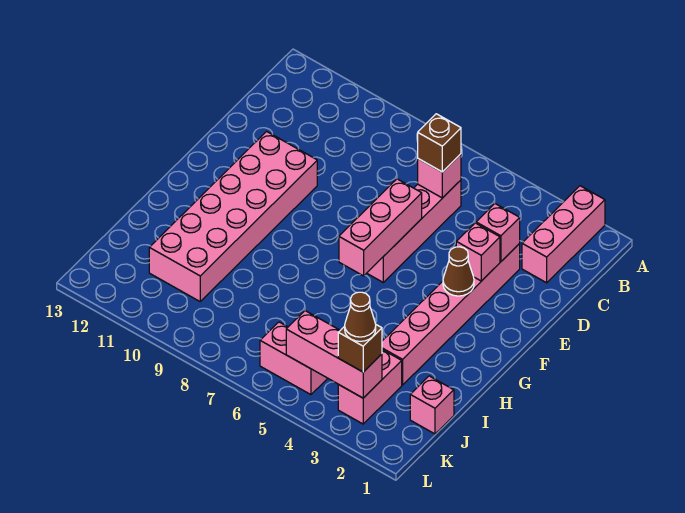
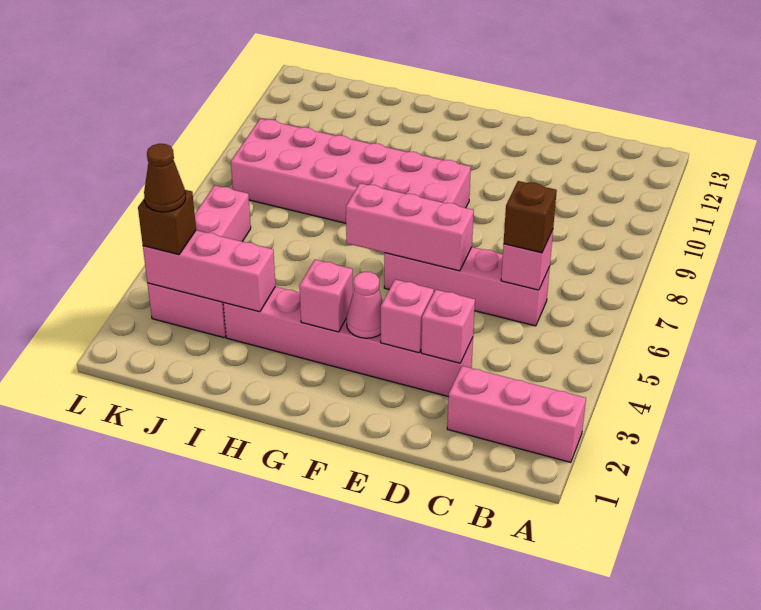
pink 2x6 brick [149,132,317,301] -> pink 2x6 brick moved to [231,119,471,223]
brown 1x1 cone [443,247,474,296] -> pink 1x1 cone [346,272,383,338]
pink 1x1 brick [410,376,454,434] -> pink 1x1 brick moved to [299,260,353,332]
pink 1x3 brick [286,311,382,398] -> pink 1x3 brick turned to [143,230,275,312]

